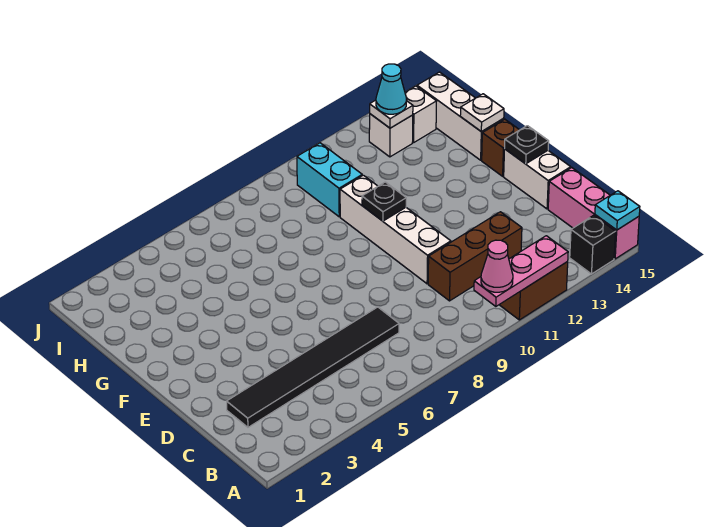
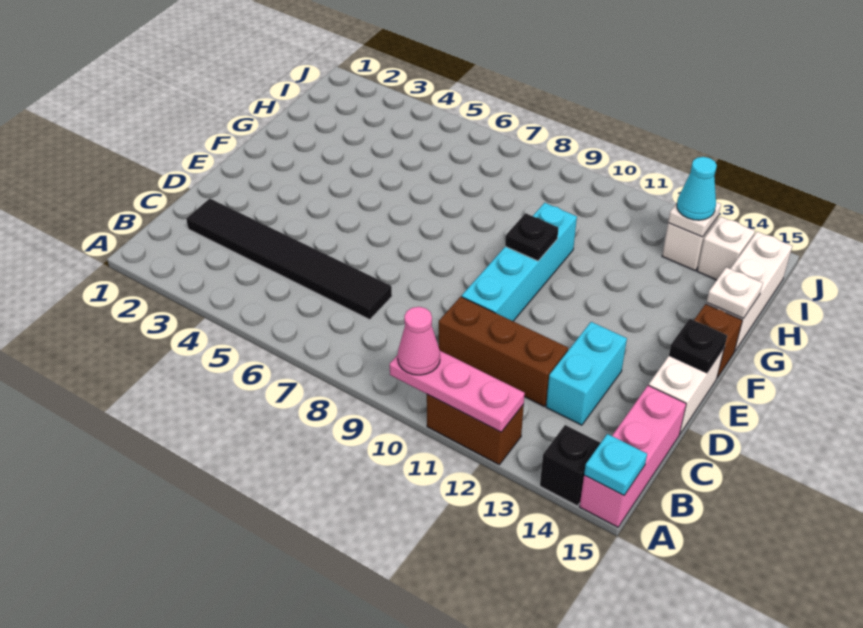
white 1x4 brick [340,175,451,284] -> cyan 1x4 brick [462,203,577,321]
cyan 1x2 brick [297,143,362,217] -> cyan 1x2 brick moved to [546,322,627,425]

